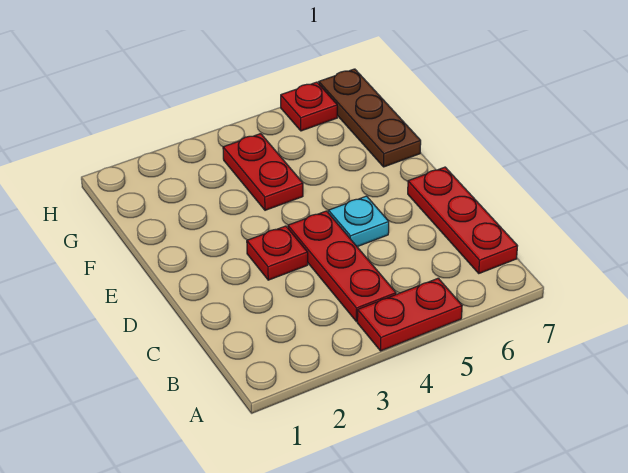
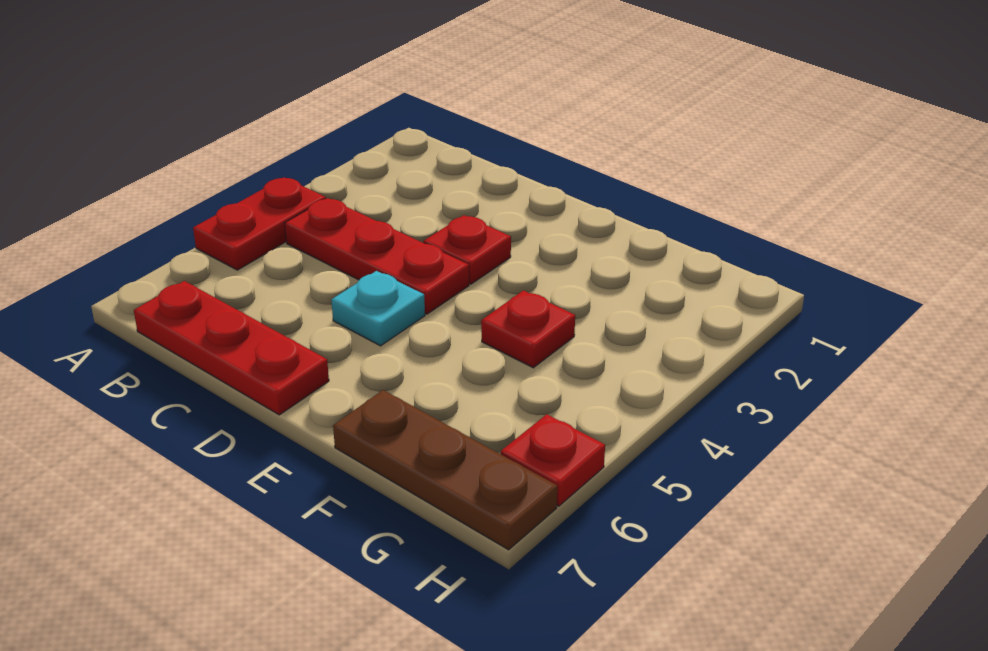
red 1x2 plate [223,134,303,210] -> red 1x1 plate [481,290,575,368]

